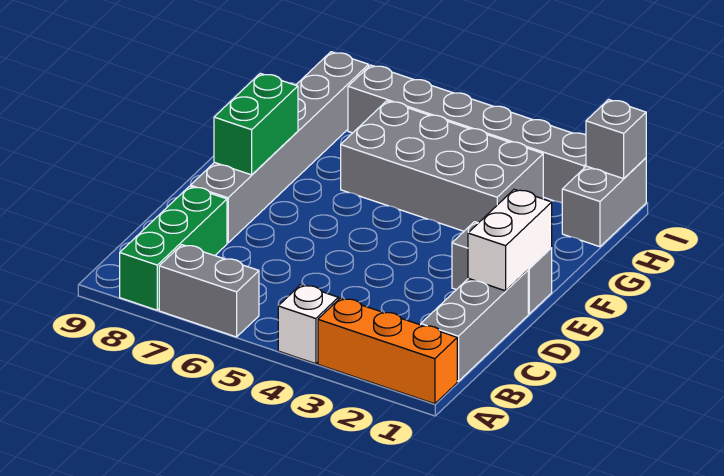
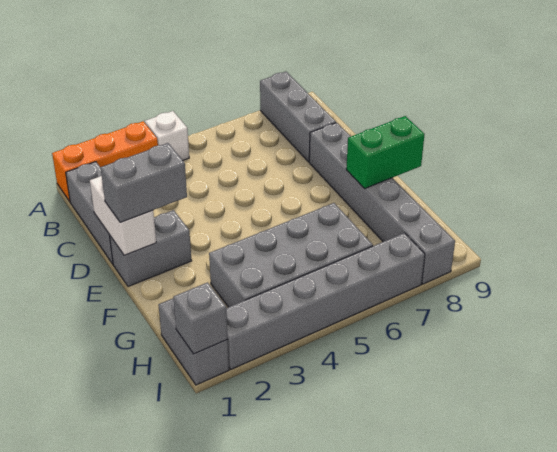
grey 1x2 brick [159,245,259,337] -> grey 1x2 brick moved to [101,143,187,222]
green 1x3 brick [120,186,227,310] -> grey 1x3 brick [260,72,336,162]
green 1x2 brick [214,73,298,175] -> green 1x2 brick turned to [346,116,425,189]

